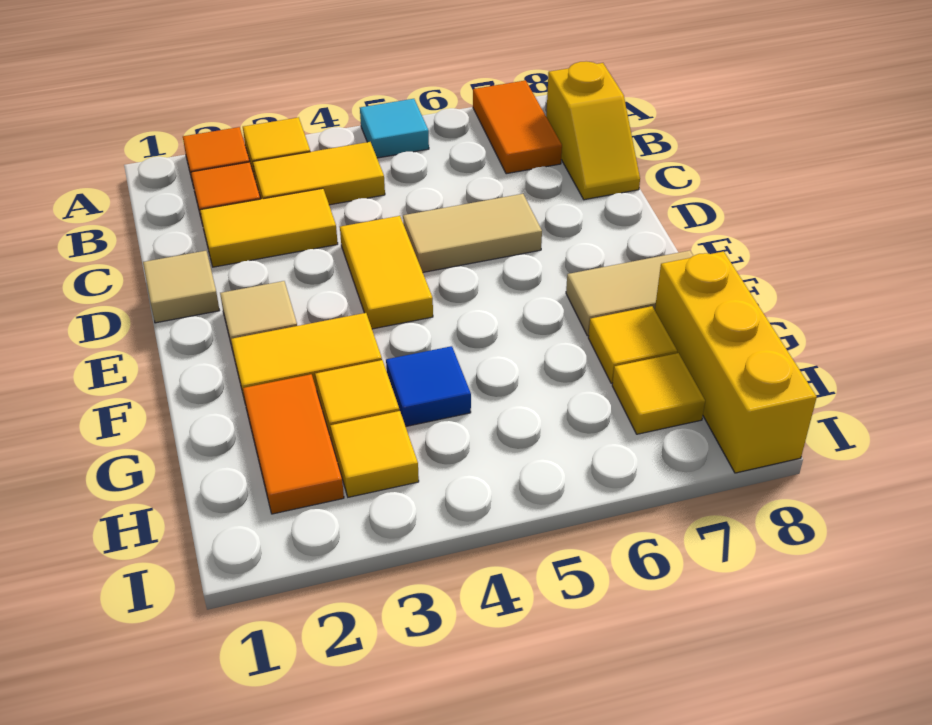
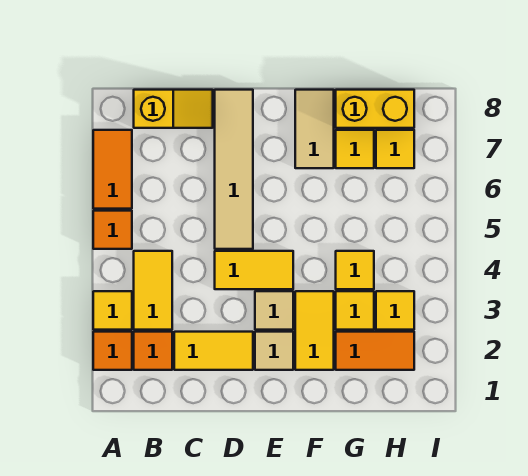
cyan 1x1 tile [360,99,429,158] -> orange 1x1 tile [93,211,132,249]
orange 1x2 tile [473,80,562,174] -> orange 1x2 tile turned to [93,130,132,209]
yellow 1x2 tile [200,188,338,267] -> yellow 1x2 tile turned to [174,332,253,370]
tan 1x1 tile [143,251,219,323] -> tan 1x1 tile moved to [255,291,293,330]
tan 1x2 tile [403,194,542,272] -> tan 1x4 tile [215,90,253,249]
blue 1x1 tile [386,346,471,426] -> yellow 1x1 tile [336,251,374,289]
yellow 1x3 brick [655,251,817,473] -> yellow 1x2 brick [336,90,414,128]

